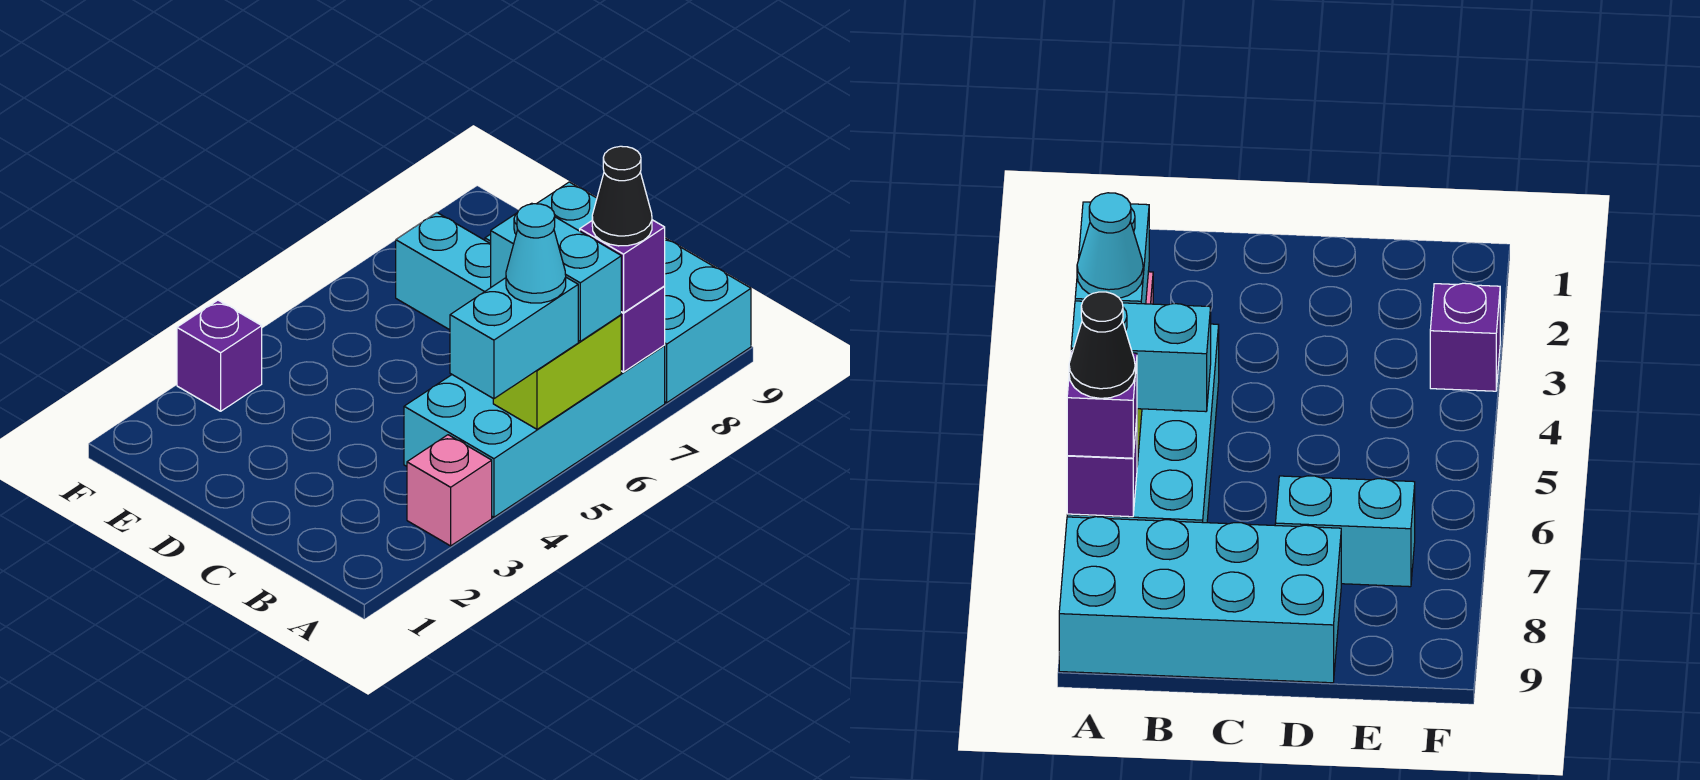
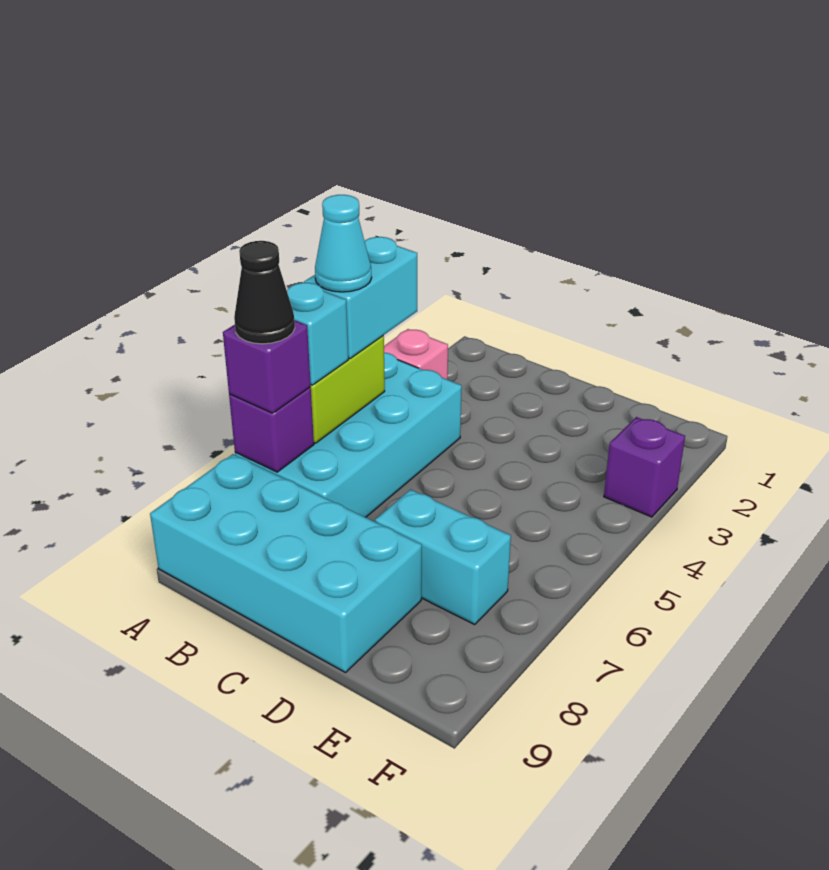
cyan 1x2 brick [491,203,621,341] -> cyan 1x1 brick [287,283,348,385]

